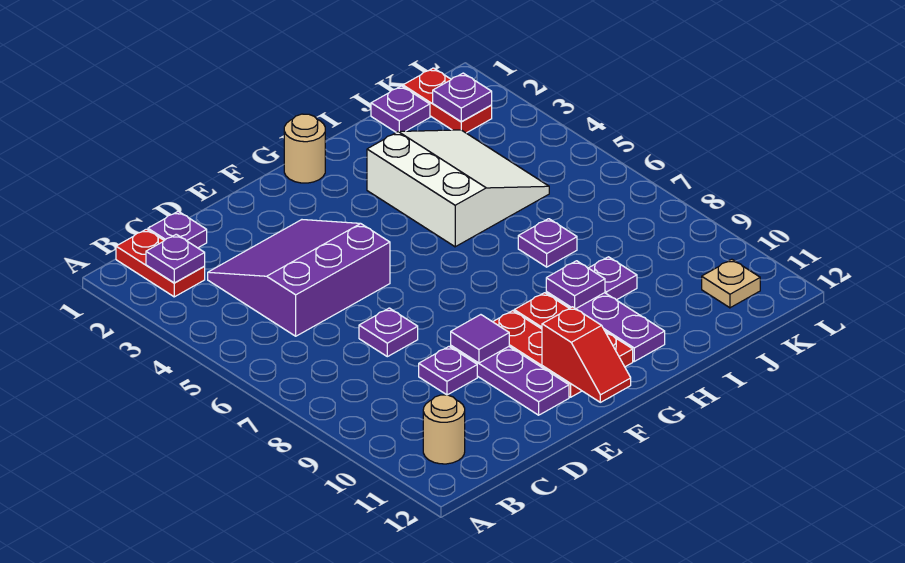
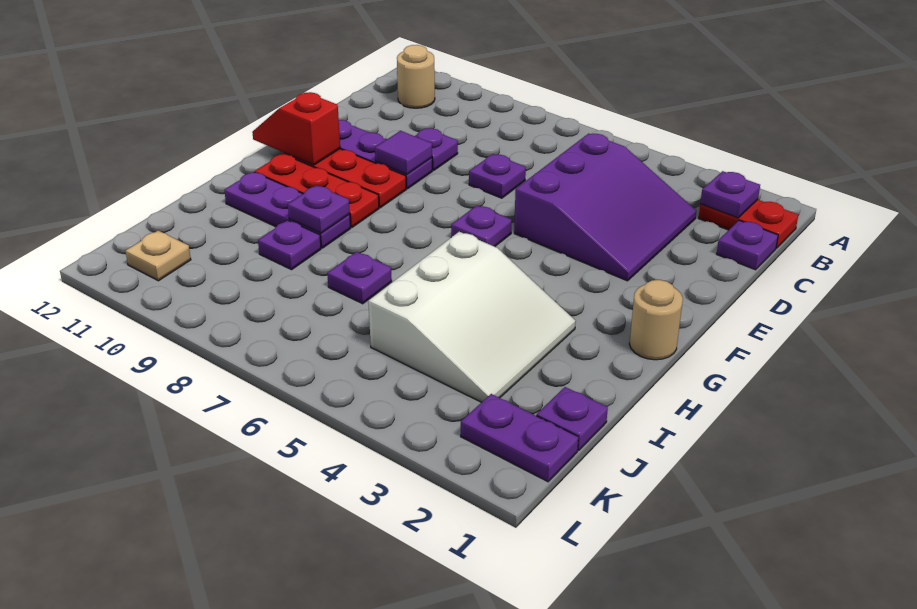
white 3x3 slope [367,130,549,247] -> white 3x3 slope turned to [368,232,576,402]
red 1x2 plate [403,68,492,133] -> purple 1x2 plate [461,394,578,482]
purple 1x1 plate [433,73,492,122] -> purple 1x1 plate moved to [451,205,512,247]

